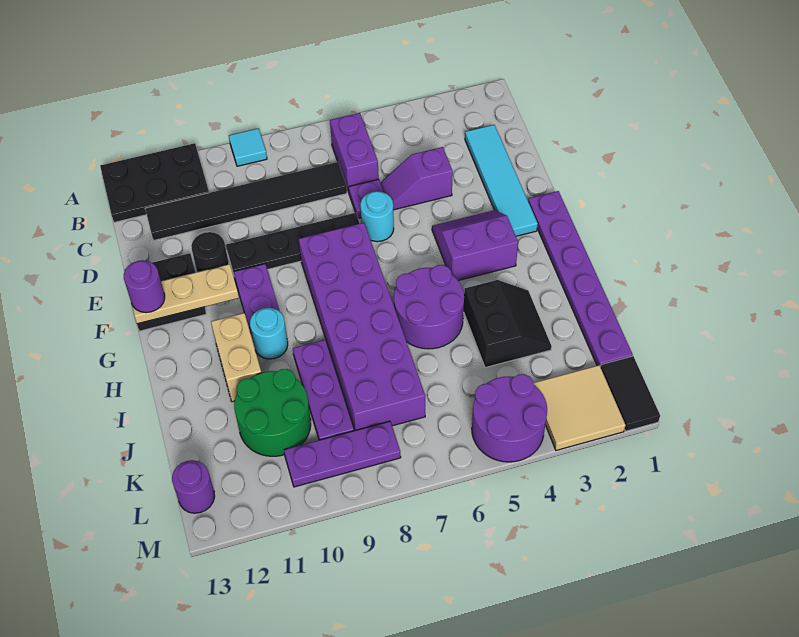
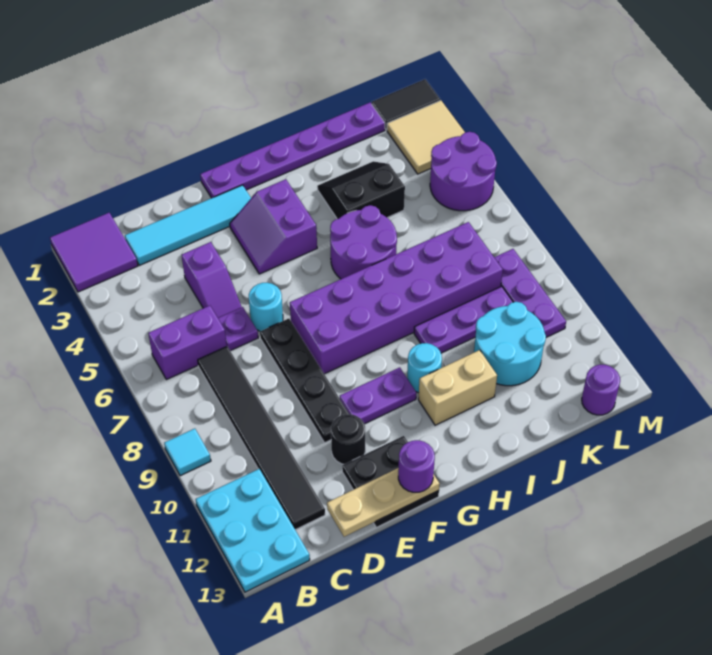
none -> purple 2x2 tile [50,213,138,292]
black 2x3 plate [100,143,209,222] -> cyan 2x3 plate [196,469,310,592]
tan 1x3 plate [132,264,239,324] -> tan 1x3 plate turned to [327,468,440,537]
green 2x2 round brick [234,369,311,456] -> cyan 2x2 round brick [474,302,546,386]

